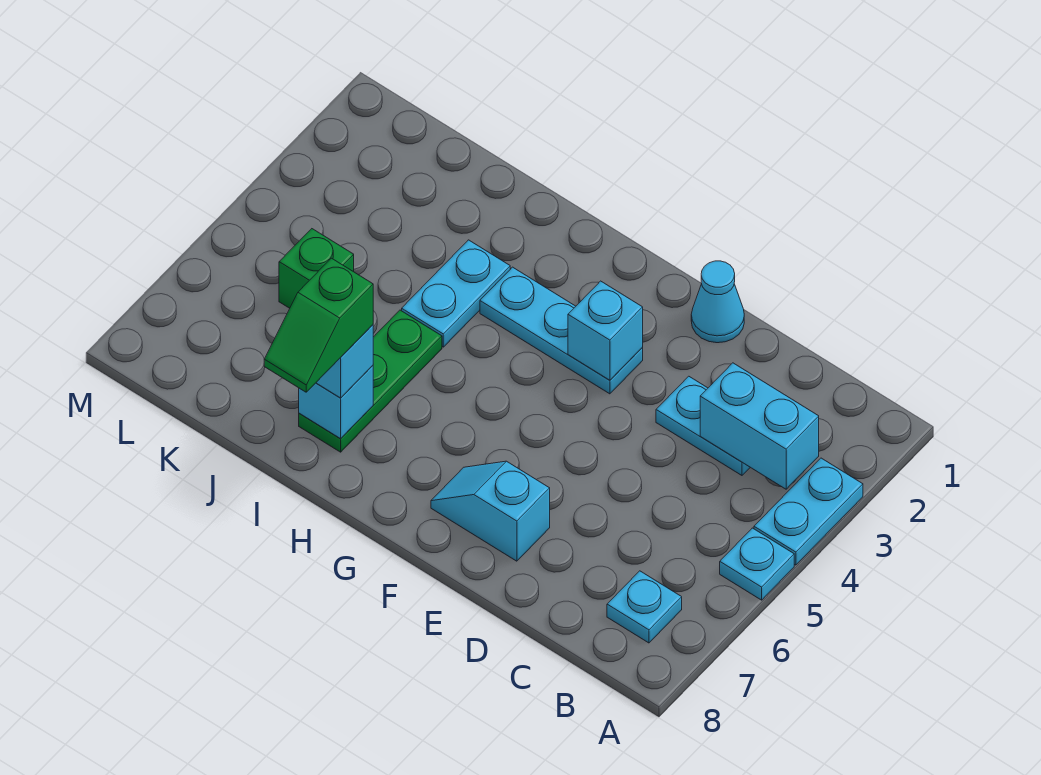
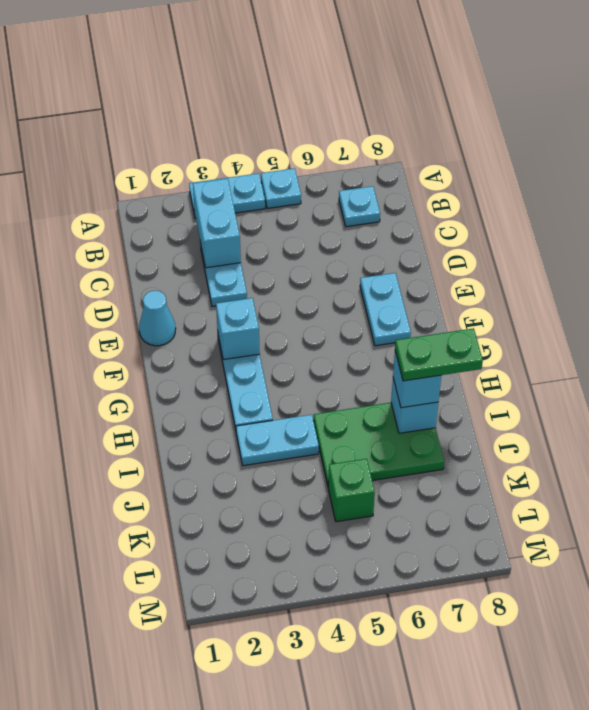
cyan 1x2 slope [431,461,550,561] -> cyan 1x2 plate [360,273,411,346]
green 1x3 plate [299,310,442,452] -> green 2x3 plate [314,403,444,485]
green 1x2 slope [264,258,373,392] -> green 1x2 plate [395,328,483,381]

